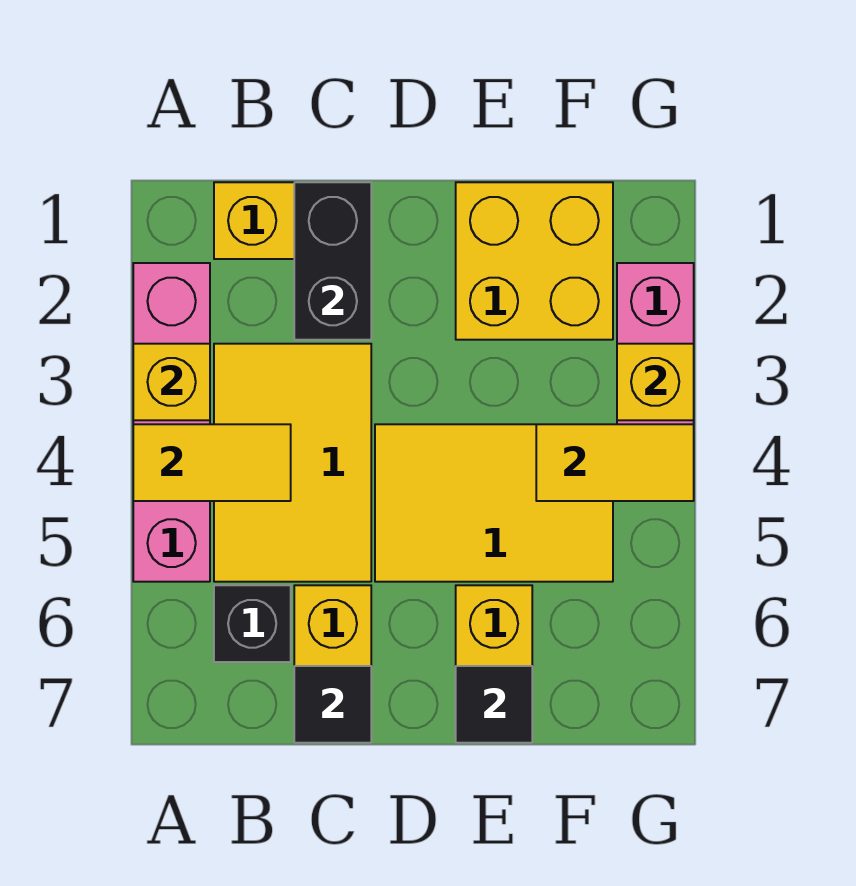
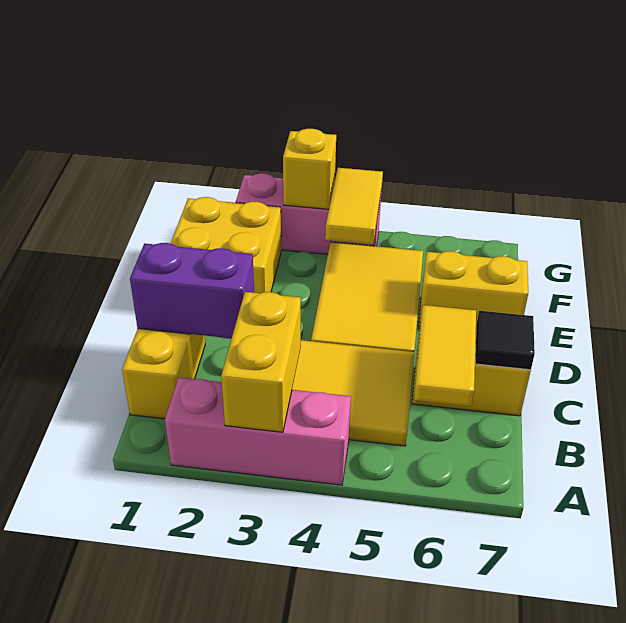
pink 1x4 brick [133,263,210,582] -> pink 1x3 brick [165,377,351,485]
yellow 1x1 brick [133,344,210,420] -> yellow 1x2 brick [221,292,301,432]
yellow 1x2 tile [133,424,291,501] -> yellow 1x2 tile moved to [414,305,476,407]
black 1x1 brick [214,585,291,662] -> none
black 1x2 brick [294,182,371,340] -> purple 1x2 brick [130,243,254,338]
black 1x1 tile [456,666,532,743] -> none

